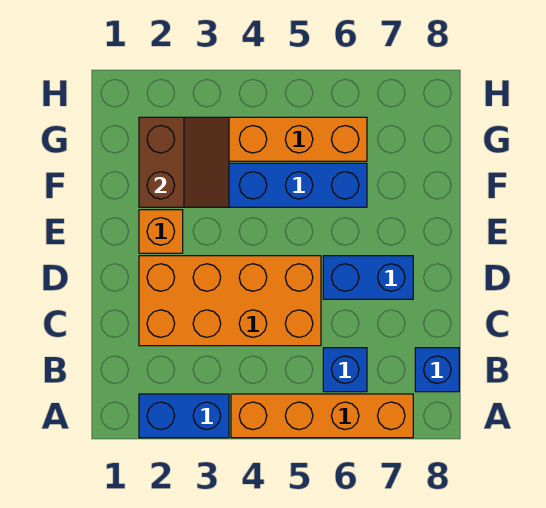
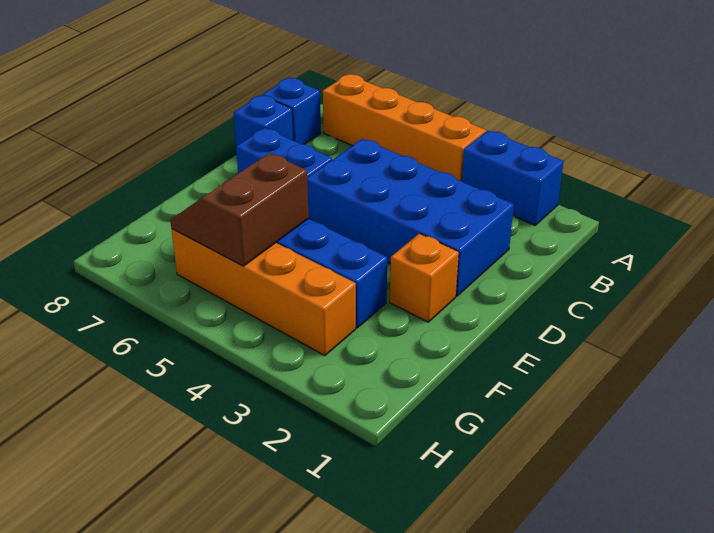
blue 1x1 brick [323,348,367,392] -> blue 1x1 brick moved to [234,95,293,146]
orange 2x4 brick [139,256,321,346] -> blue 2x4 brick [307,139,514,296]
brown 2x2 slope [139,117,229,207] -> brown 2x2 slope moved to [170,153,309,266]

